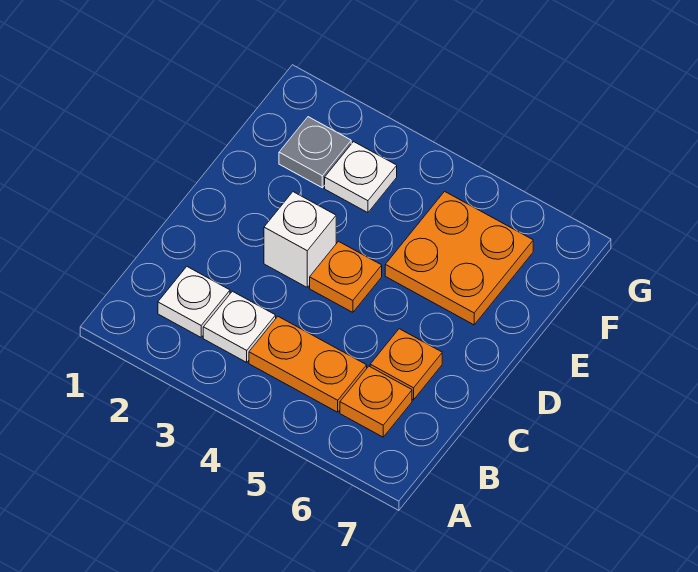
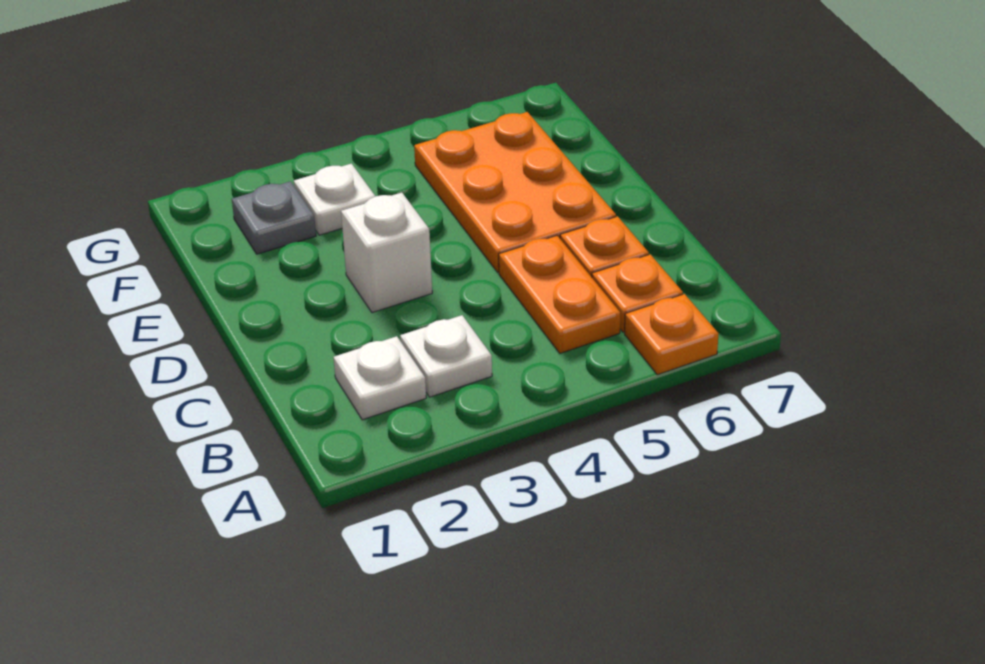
orange 1x2 plate [249,317,367,412] -> orange 1x2 plate turned to [499,236,620,353]
orange 1x1 plate [310,241,382,312] -> orange 1x1 plate moved to [625,294,719,375]
orange 2x2 plate [385,191,533,325] -> orange 2x3 plate [414,112,616,272]

